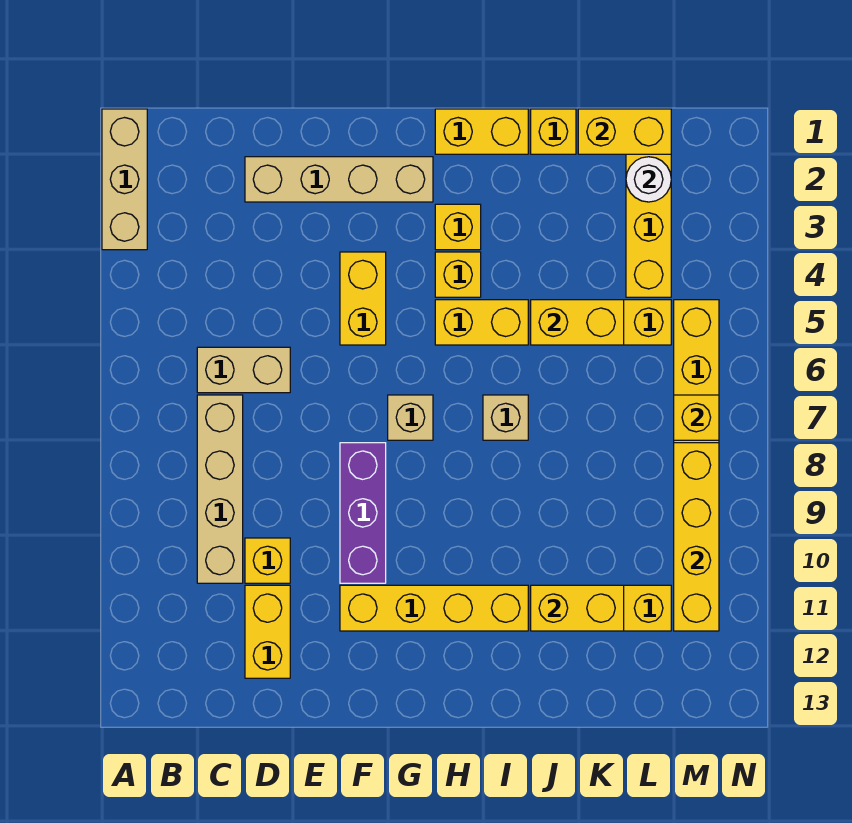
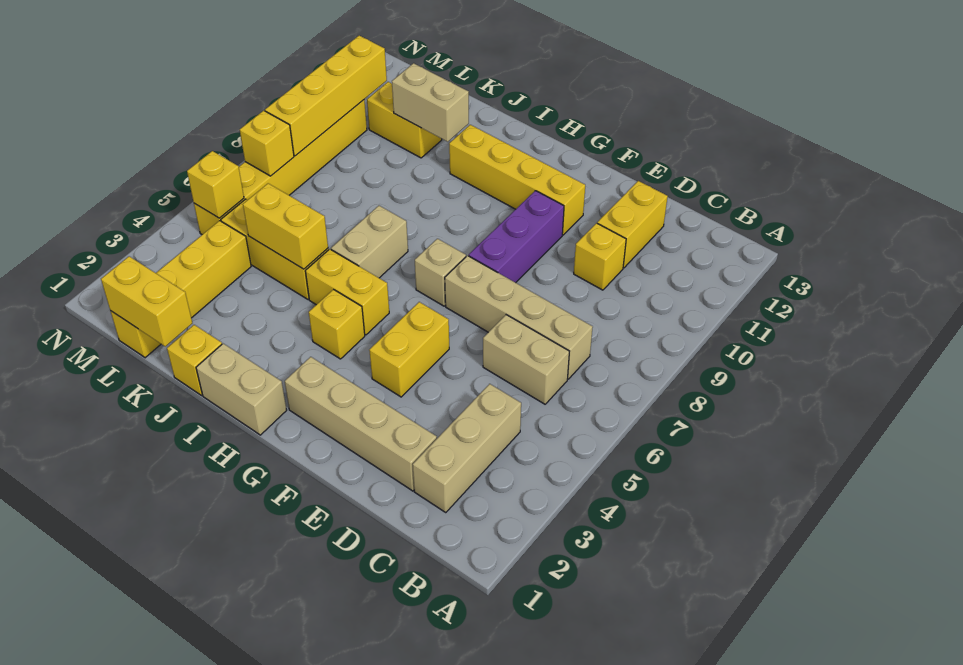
tan 1x3 brick [102,109,147,250] -> tan 1x3 brick moved to [413,384,521,513]
tan 1x4 brick [197,395,243,583] -> tan 1x4 brick turned to [445,256,593,379]
yellow 1x2 brick [435,109,528,154] -> tan 1x2 brick [196,344,287,435]
yellow 1x1 brick [435,204,481,250] -> yellow 1x1 brick moved to [187,151,244,218]
tan 1x1 brick [483,395,528,440] -> tan 1x2 brick [331,206,408,278]
yellow 1x2 brick [531,585,624,631] -> tan 1x2 brick [392,63,469,142]
white 1x1 round brick [626,157,671,202] -> none

